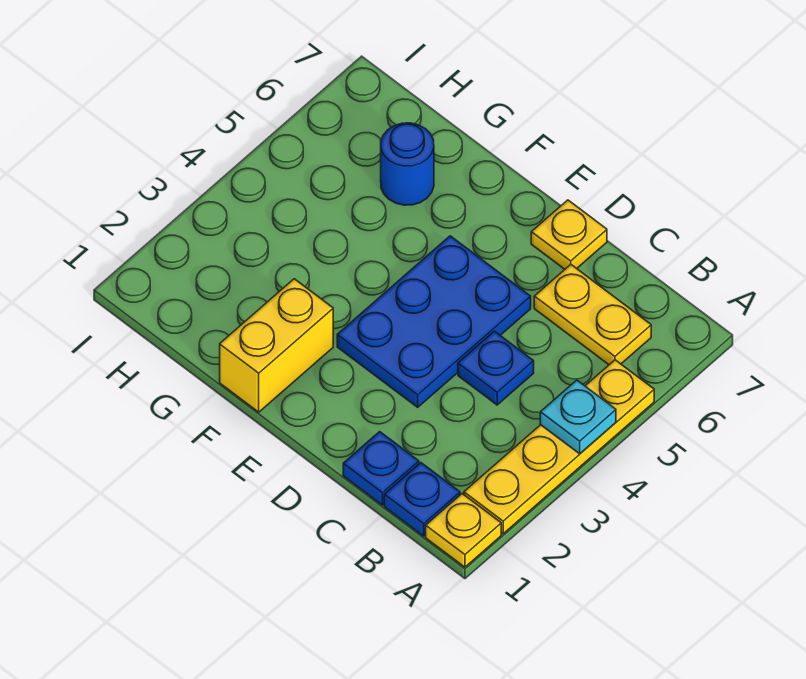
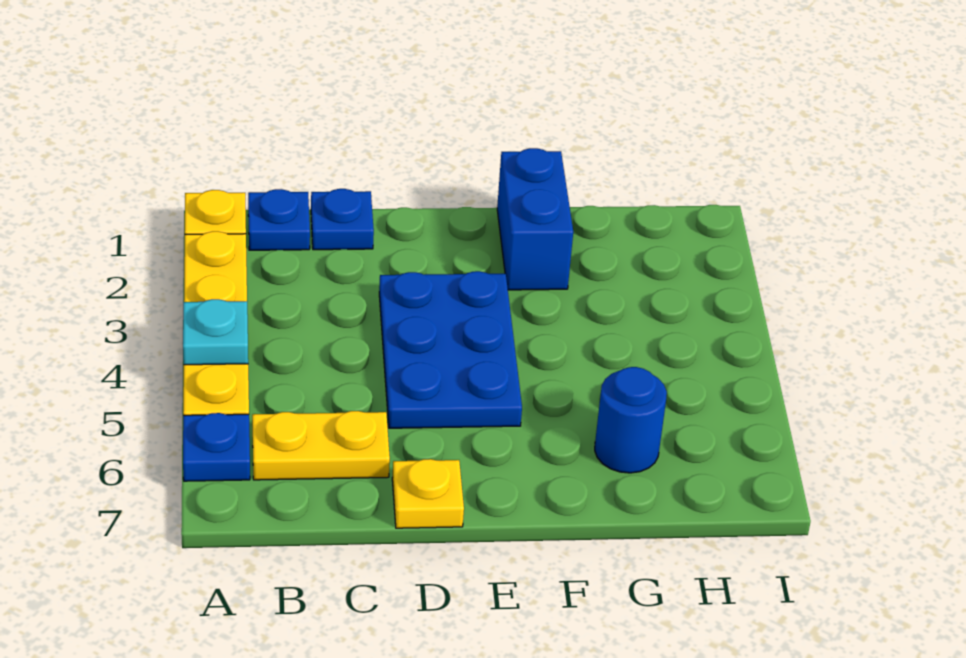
blue 1x1 plate [458,331,534,405] -> blue 1x1 plate moved to [183,413,250,481]
yellow 1x2 brick [220,279,333,412] -> blue 1x2 brick [497,148,573,290]

